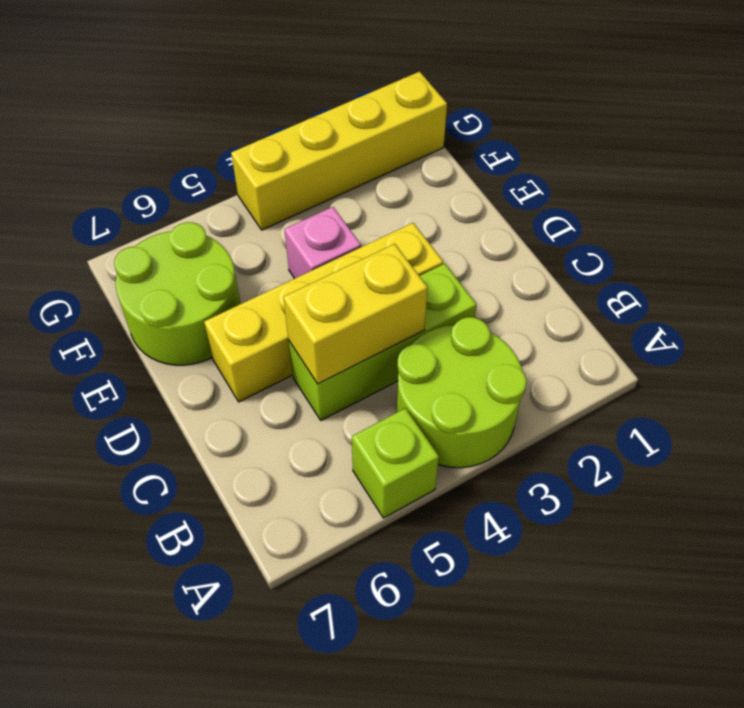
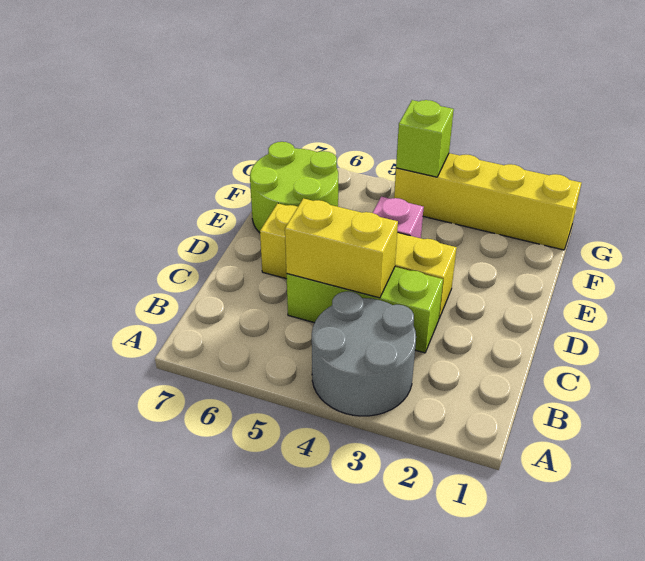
lime 2x2 round brick [397,317,527,468] -> grey 2x2 round brick [312,291,416,416]
lime 1x1 brick [352,408,439,518] -> lime 1x1 brick moved to [396,100,454,177]

